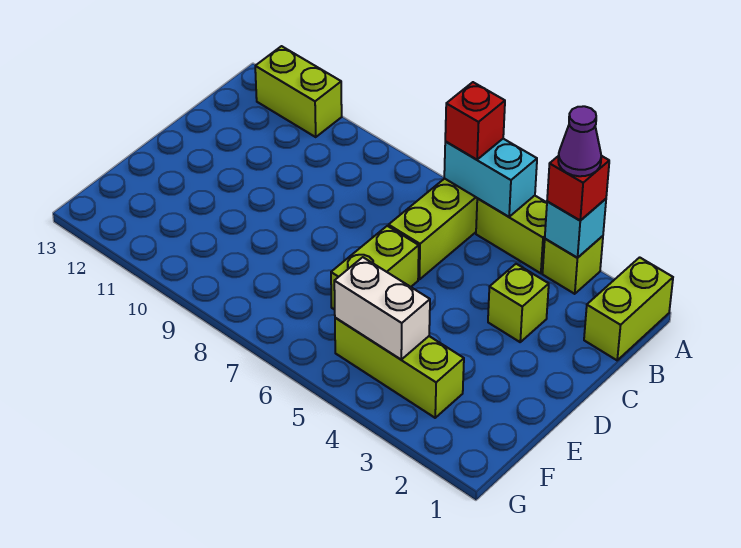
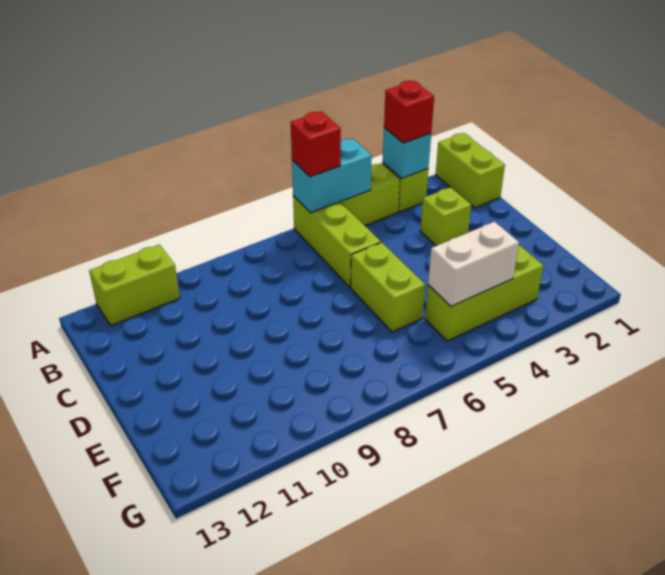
purple 1x1 cone [558,106,601,176] -> none

